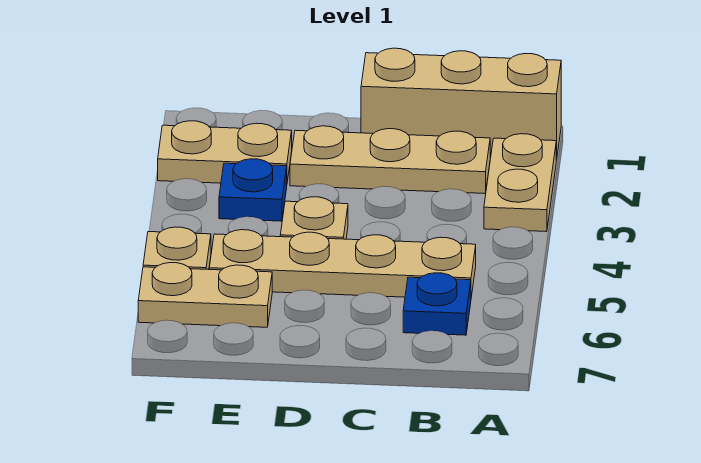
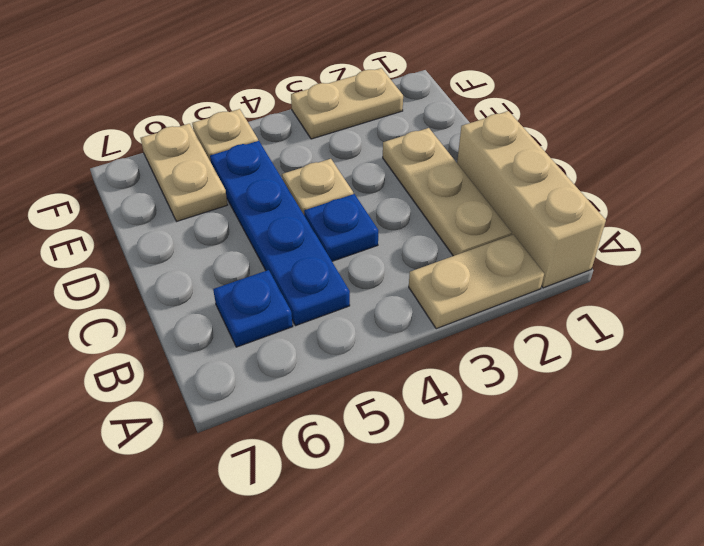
tan 1x4 plate [209,230,476,297] -> blue 1x4 plate [210,141,350,326]
tan 1x2 plate [158,121,292,183] -> tan 1x2 plate turned to [291,68,403,139]
blue 1x1 plate [219,159,287,221] -> blue 1x1 plate moved to [304,194,378,261]

